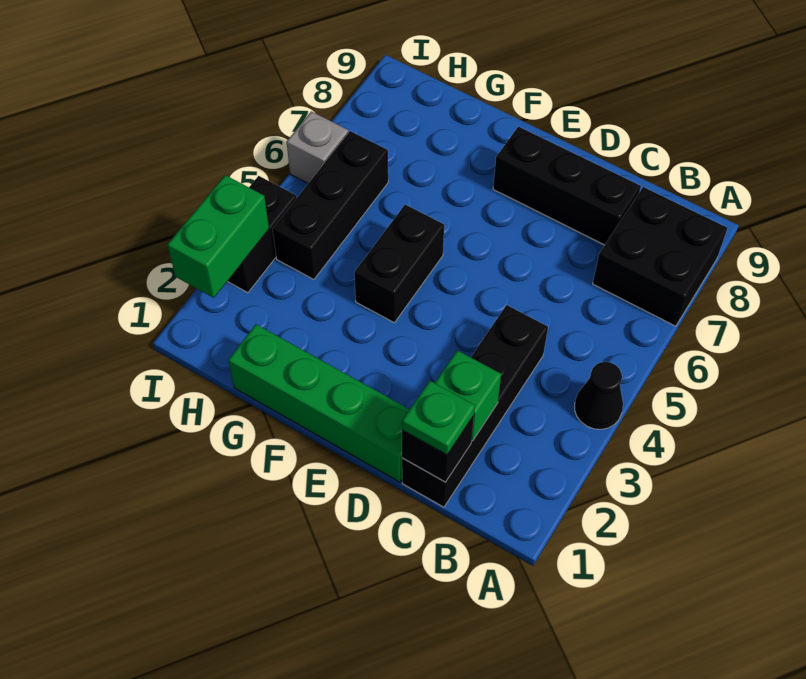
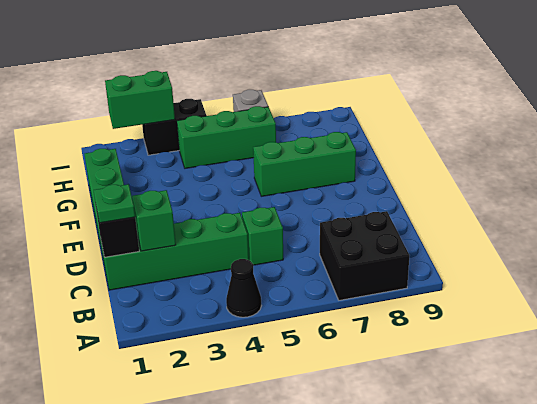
black 1x4 brick [402,305,548,507] -> green 1x4 brick [101,213,249,290]
none -> green 1x1 brick [242,207,283,265]
black 1x3 brick [493,126,641,245] -> none
black 1x2 brick [354,205,444,323] -> none
none -> green 1x3 brick [253,132,356,196]
black 1x3 brick [273,131,388,279] -> green 1x3 brick [177,106,276,168]

